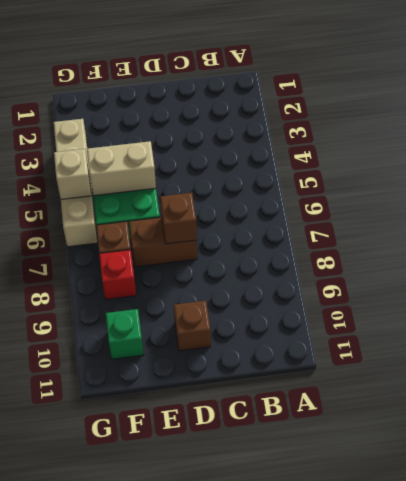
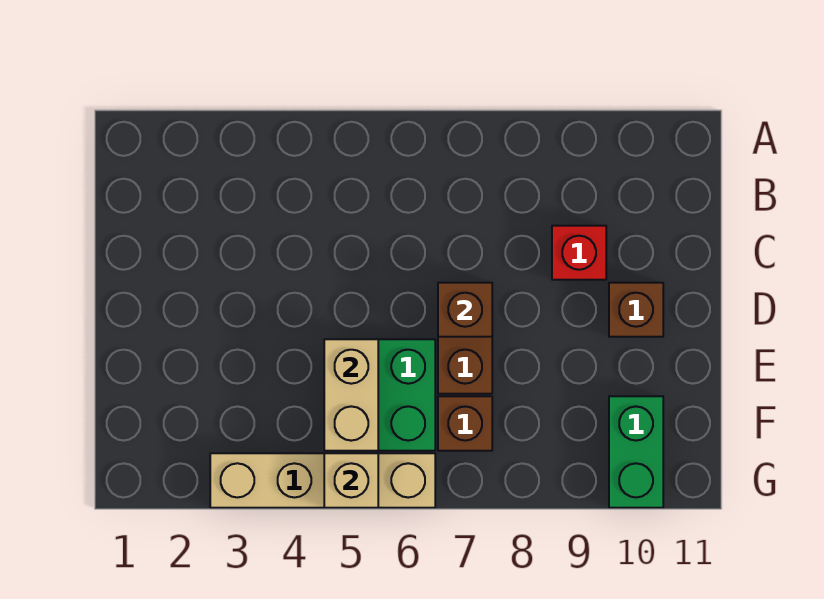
red 1x1 brick [99,250,136,300] -> red 1x1 brick moved to [552,226,606,280]
green 1x1 brick [106,309,144,359] -> green 1x2 brick [609,396,663,508]

